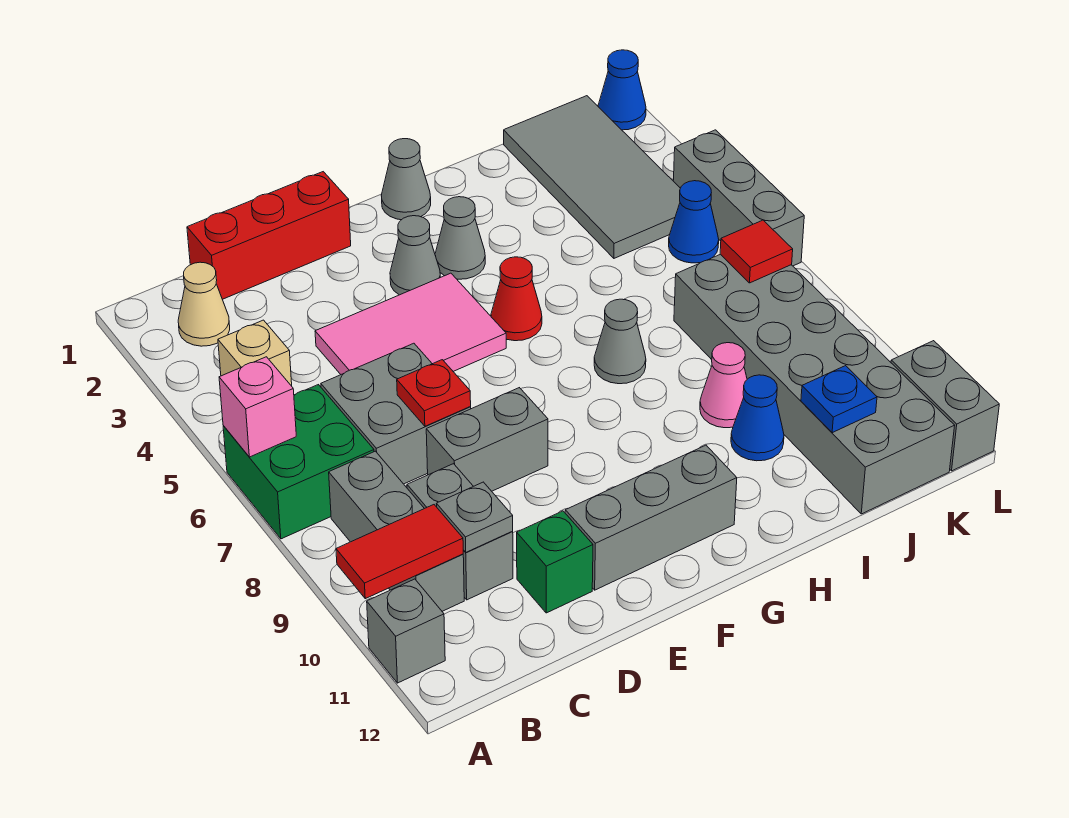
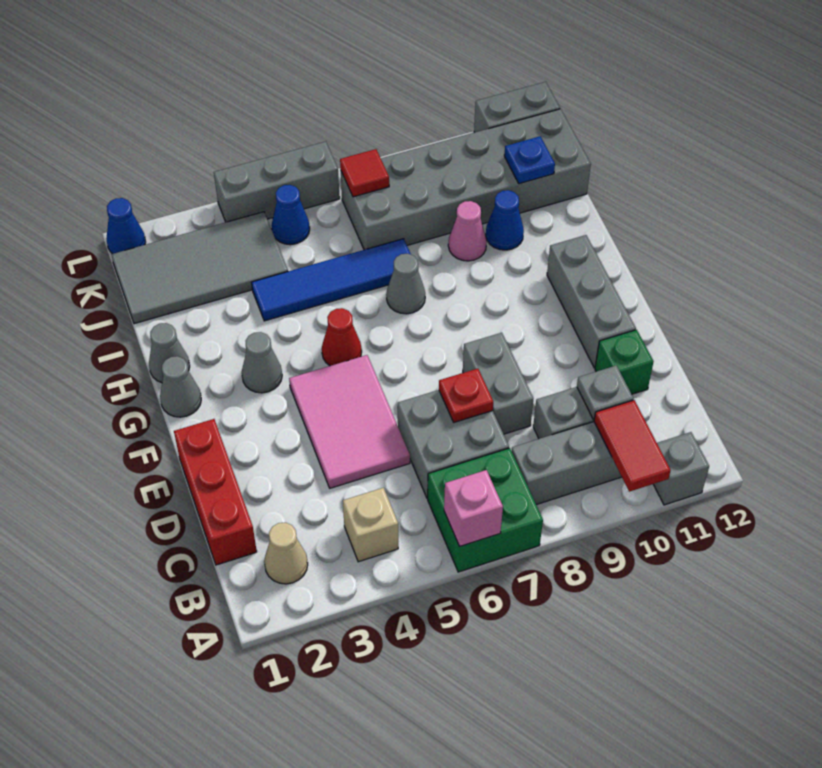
grey 1x1 cone [390,216,440,295] -> grey 1x1 cone moved to [149,323,190,383]
none -> blue 1x4 tile [252,239,411,321]

